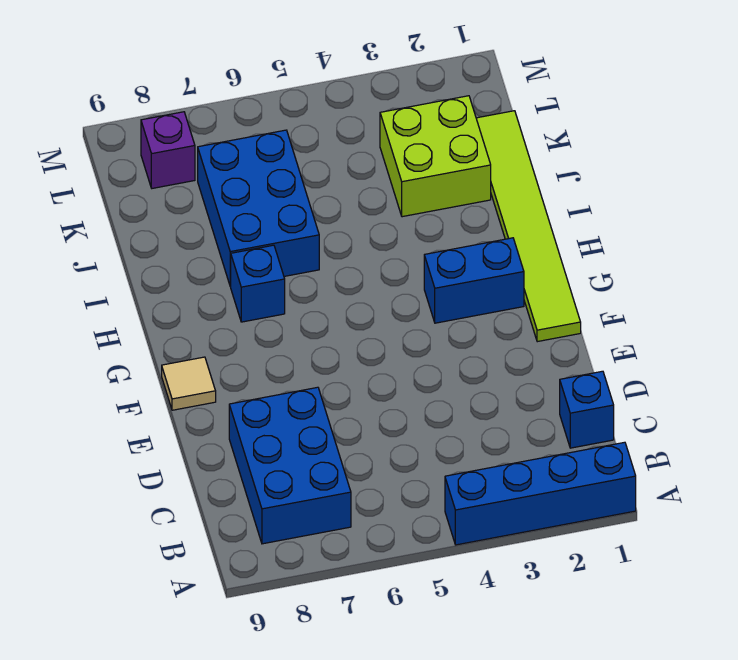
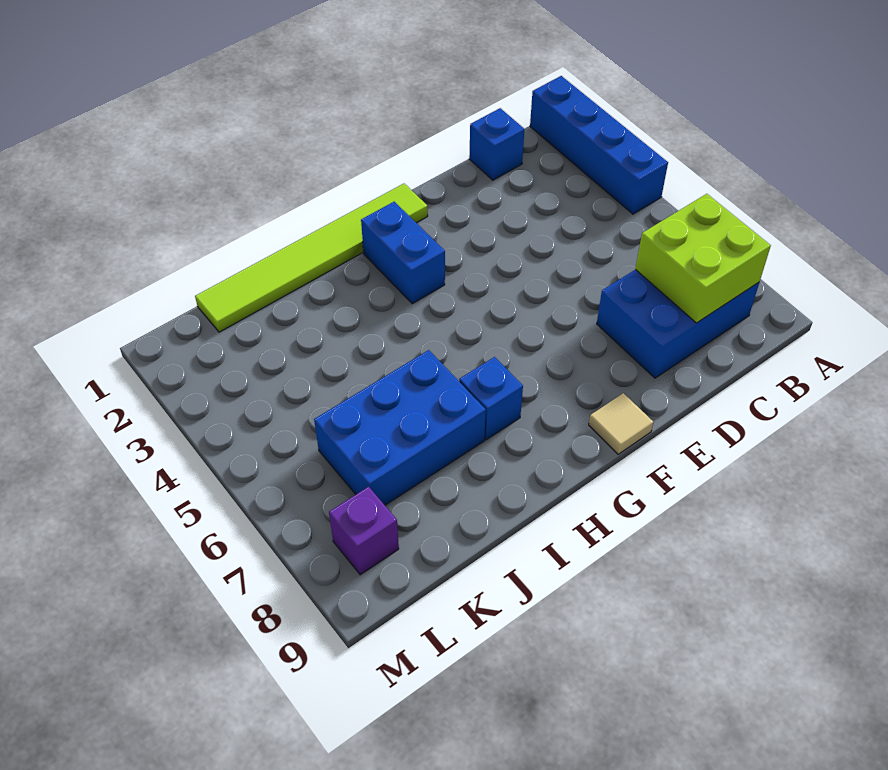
lime 2x2 brick [380,96,491,217] -> lime 2x2 brick moved to [635,194,771,323]

